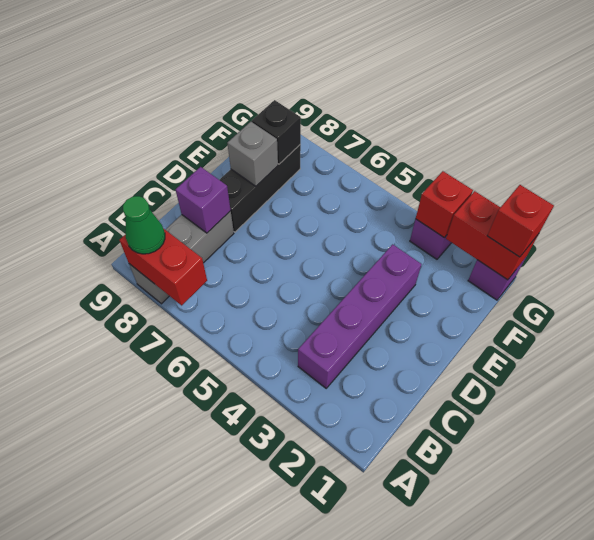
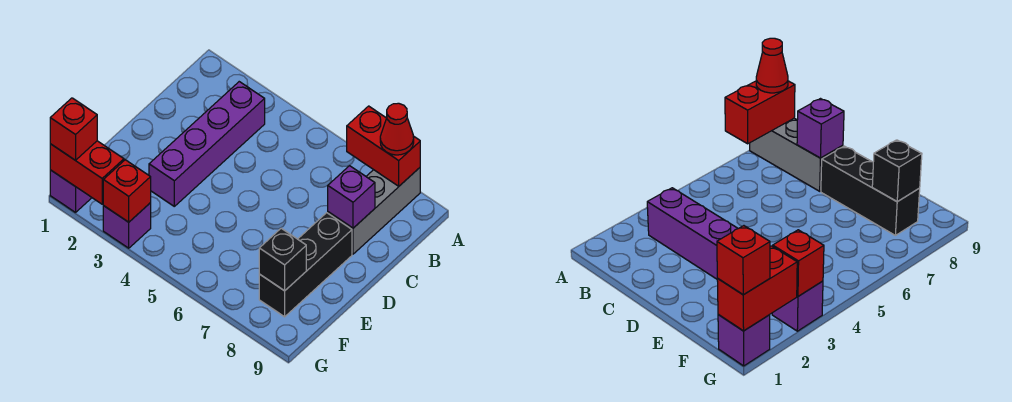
green 1x1 cone [123,196,165,254] -> red 1x1 cone [380,103,414,155]
grey 1x1 brick [227,122,278,186] -> none

